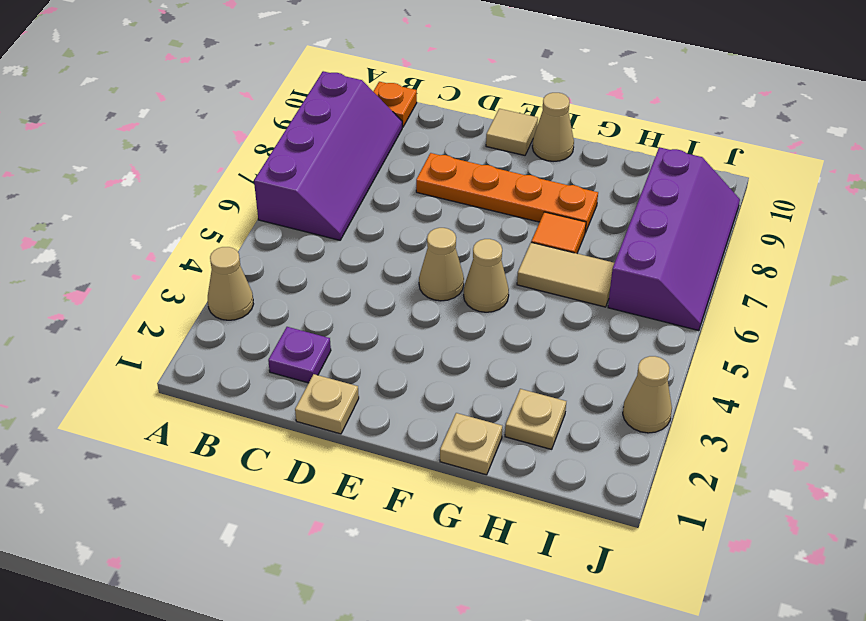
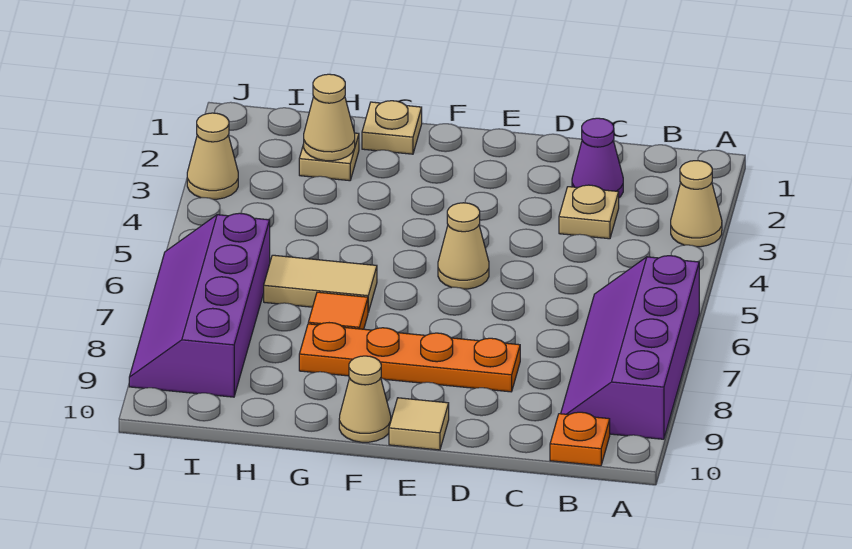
purple 1x1 plate [268,327,331,383] -> purple 1x1 cone [572,118,623,198]
tan 1x1 plate [295,374,359,434] -> tan 1x1 plate moved to [559,185,619,239]
tan 1x1 cone [464,239,509,312] -> tan 1x1 cone moved to [304,74,355,161]

